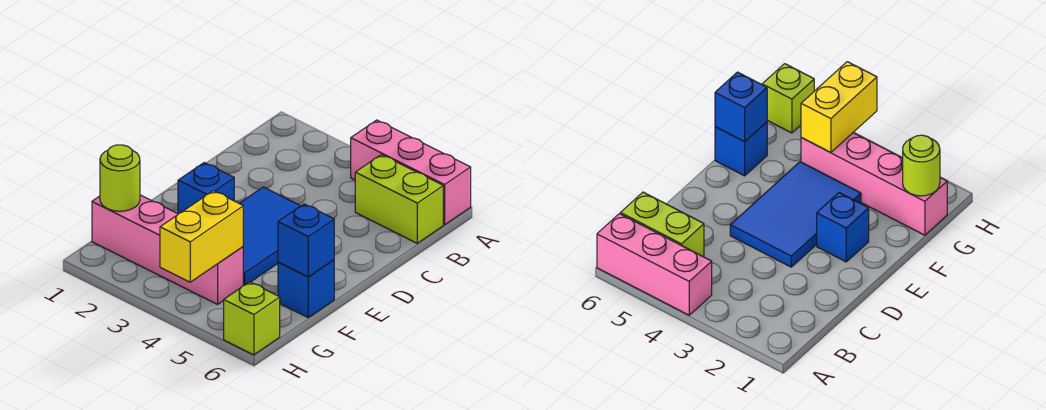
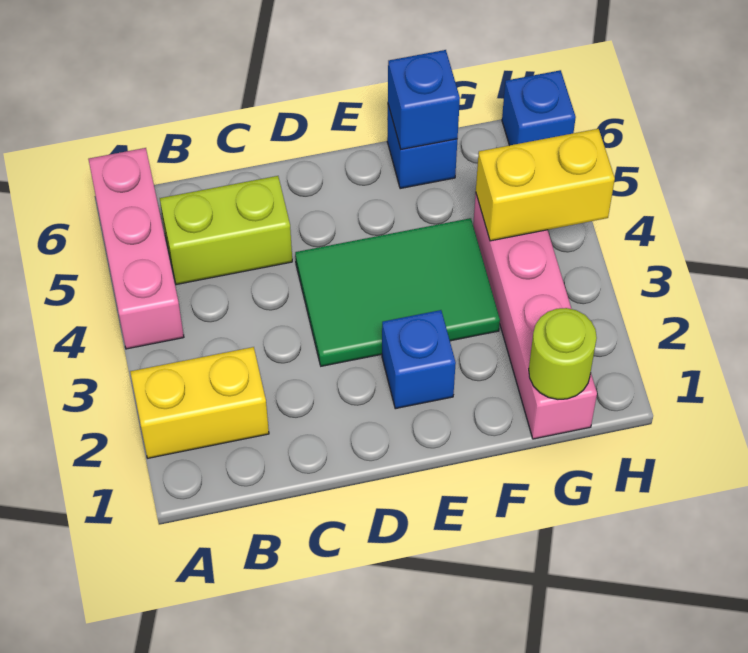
none -> yellow 1x2 brick [130,347,269,458]
lime 1x2 brick [355,155,443,243] -> lime 1x2 brick turned to [160,176,292,285]
blue 2x3 tile [239,187,300,286] -> green 2x3 tile [295,218,500,366]
lime 1x1 brick [224,282,280,355] -> blue 1x1 brick [502,70,576,145]

